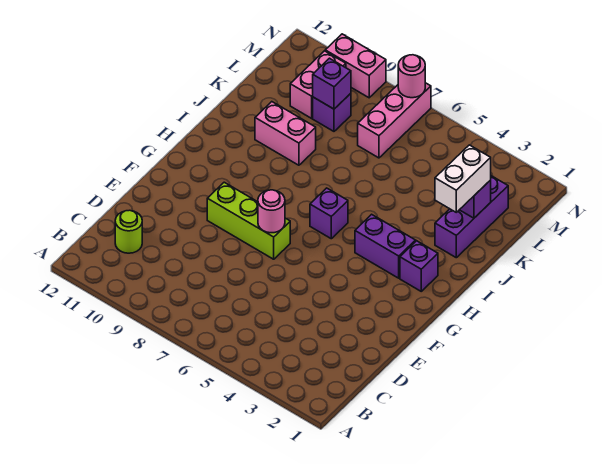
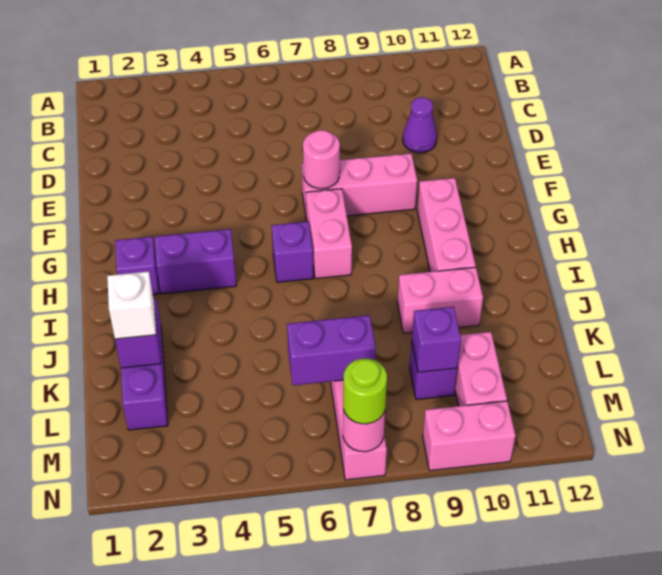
lime 1x1 round brick [115,210,142,253] -> lime 1x1 round brick moved to [343,359,387,424]
none -> purple 1x1 cone [403,97,437,153]
lime 1x3 brick [207,182,290,259] -> pink 1x3 brick [302,154,417,216]
none -> pink 1x2 brick [306,189,352,279]
none -> pink 1x3 brick [417,178,476,272]
white 1x2 brick [435,145,491,212] -> white 1x1 brick [107,271,156,339]
none -> purple 1x2 brick [287,315,376,385]

